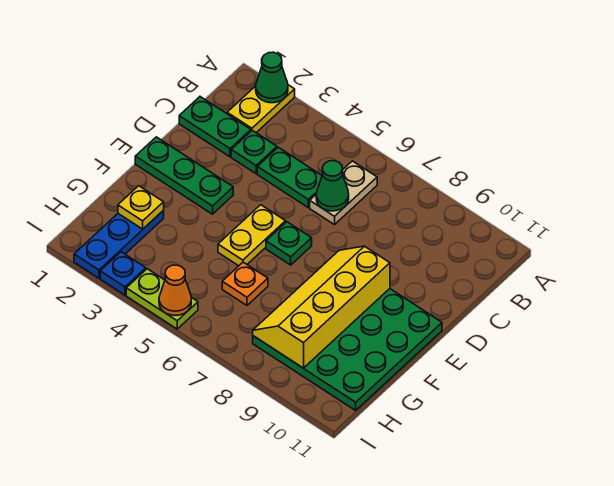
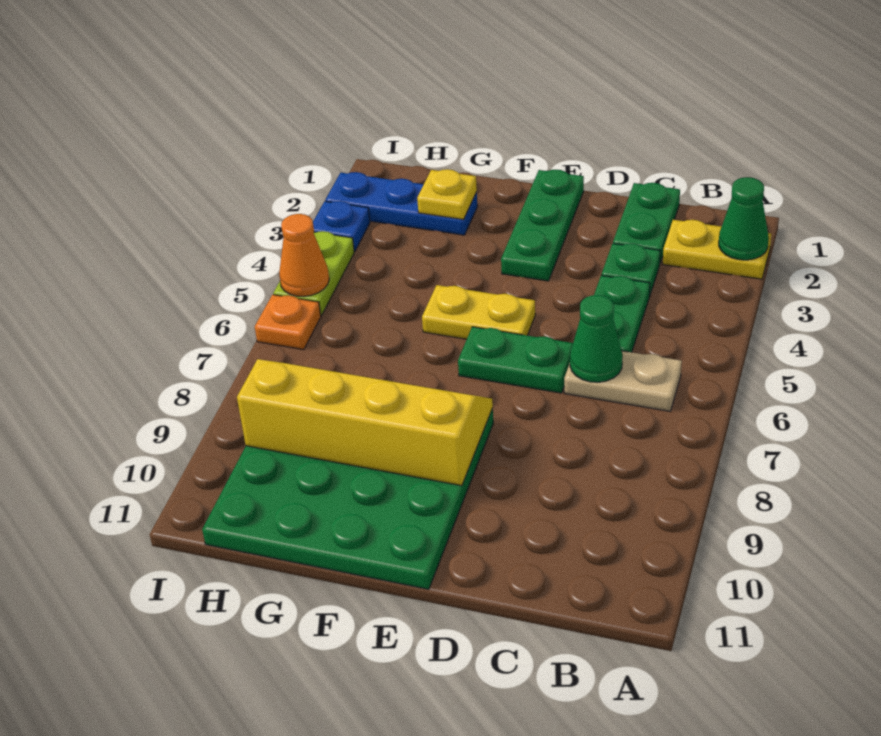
green 1x1 plate [266,222,312,265] -> green 1x2 plate [458,327,573,393]
orange 1x1 plate [222,262,268,305] -> orange 1x1 plate moved to [255,295,321,350]

